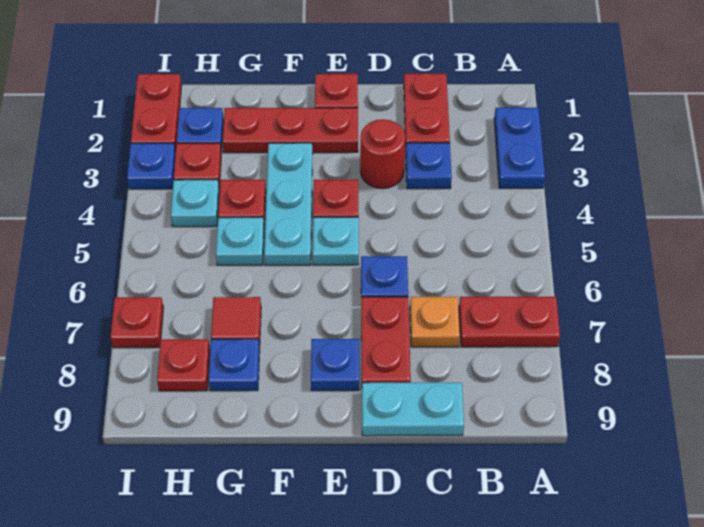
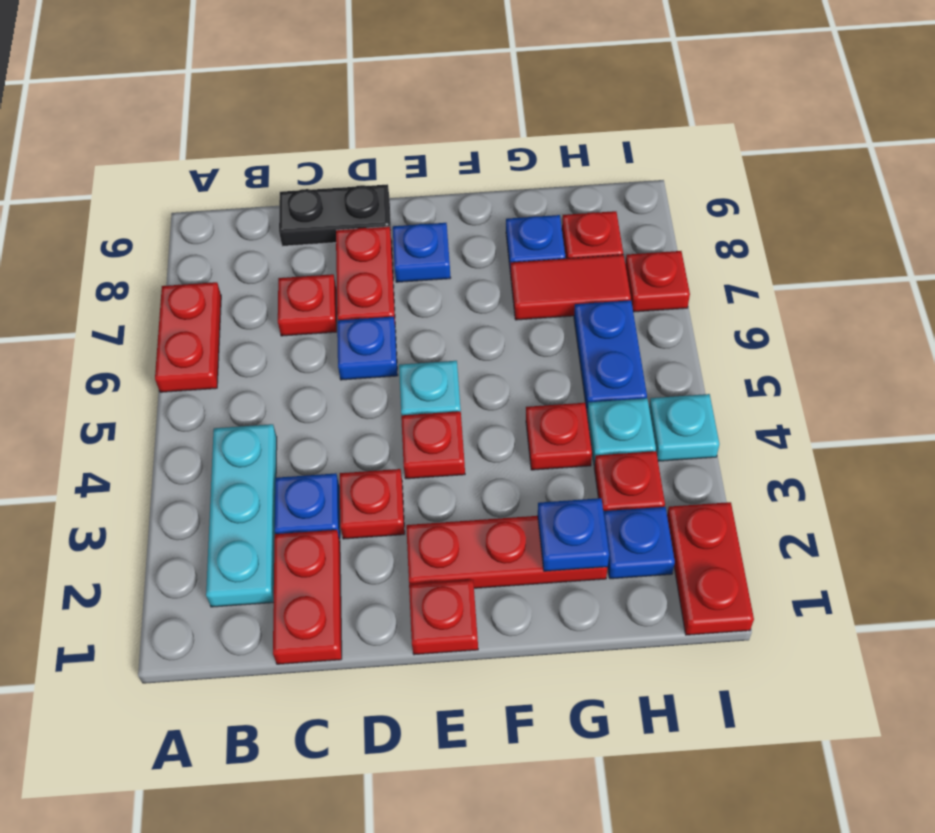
blue 1x2 plate [494,107,545,188] -> blue 1x2 plate moved to [574,300,647,413]
red 1x2 plate [459,297,560,347] -> red 1x2 plate turned to [155,282,221,392]
orange 1x1 plate [410,297,460,347] -> red 1x1 plate [278,274,337,336]
cyan 1x2 plate [362,383,464,436] -> black 1x2 plate [279,184,391,246]
red 1x1 round brick [360,119,406,189] -> red 1x1 plate [340,469,405,539]
cyan 1x3 plate [264,143,313,265] -> cyan 1x3 plate moved to [206,424,277,607]
cyan 1x1 plate [216,217,264,265] -> cyan 1x1 plate moved to [649,394,719,461]
red 1x1 tile [211,297,261,347] -> red 1x2 tile [511,255,631,320]
blue 1x1 plate [127,143,176,189] -> blue 1x1 plate moved to [538,498,609,571]

